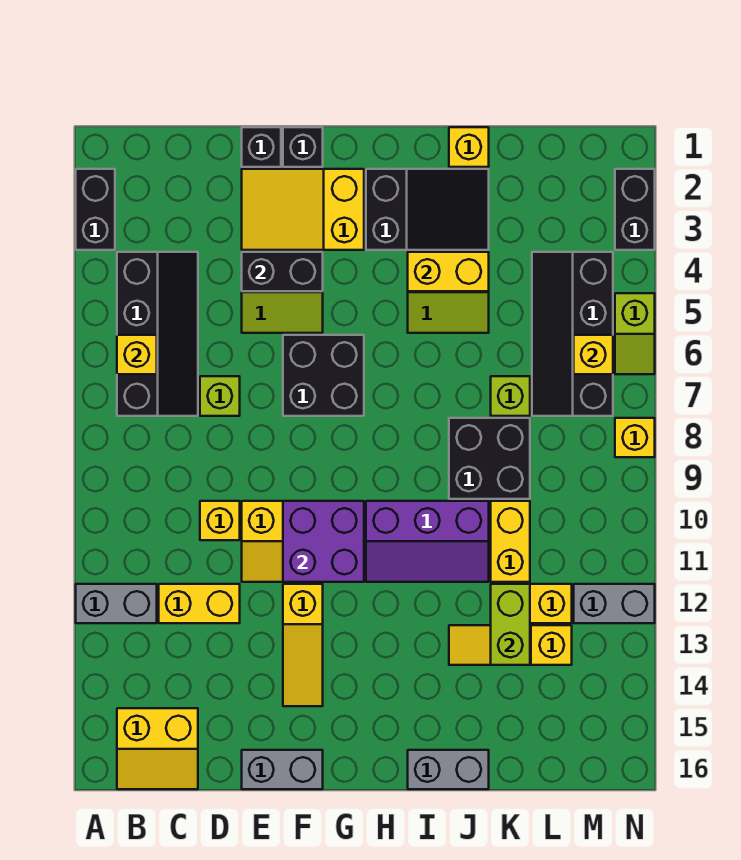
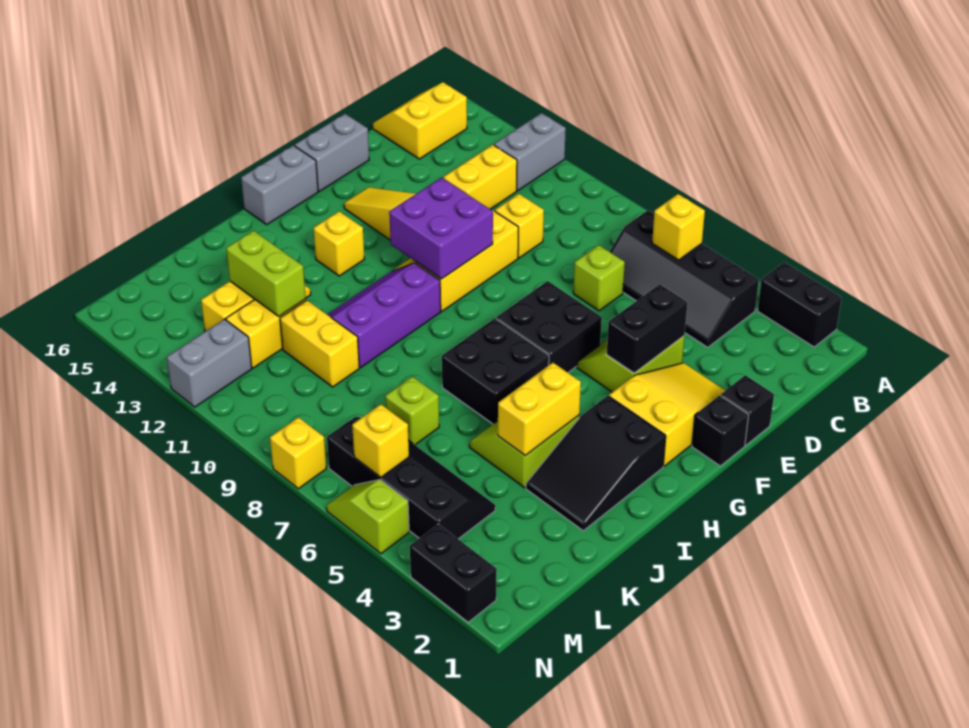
grey 1x2 brick [408,750,489,789] -> grey 1x2 brick moved to [241,145,318,225]
yellow 1x1 brick [449,127,489,167] -> yellow 1x1 brick moved to [314,211,364,276]
black 2x2 brick [449,418,530,499] -> black 2x2 brick moved to [442,318,549,424]

